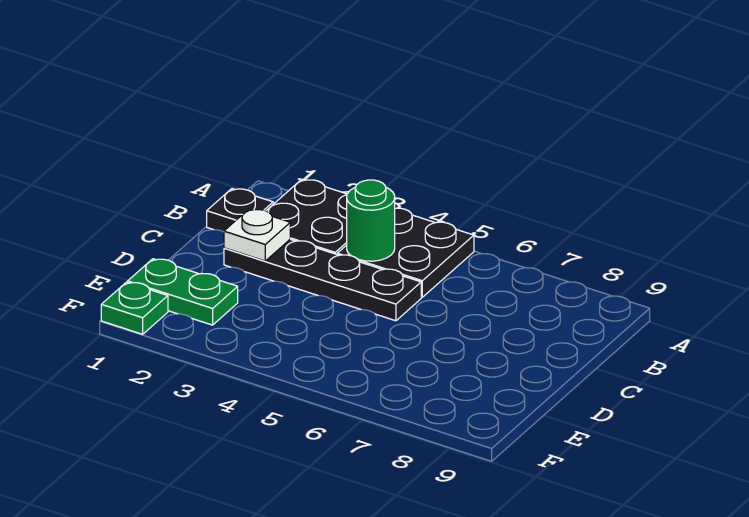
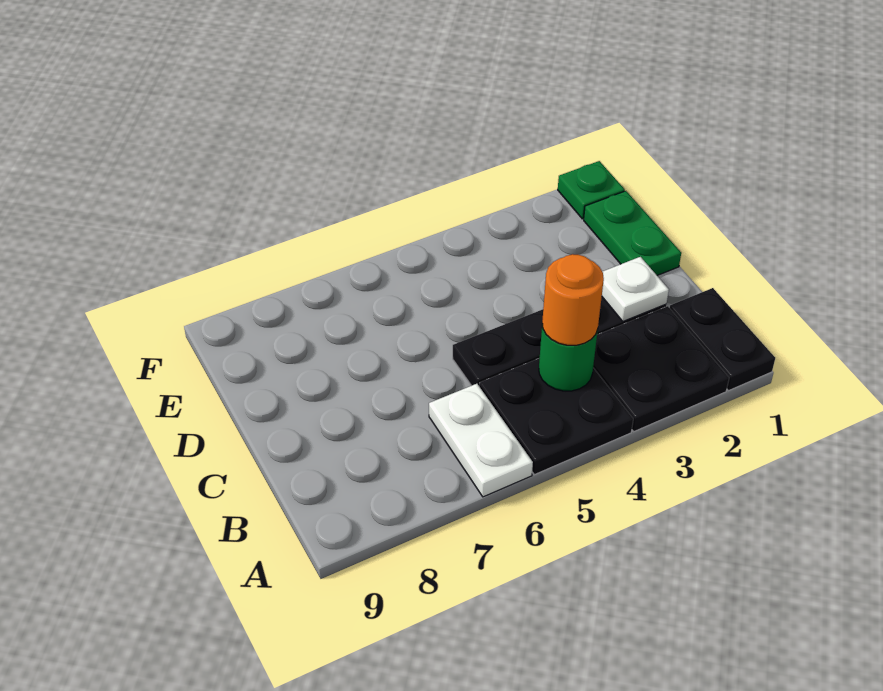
none -> white 1x2 plate [429,384,533,497]
black 1x1 plate [207,189,273,232] -> black 1x2 plate [670,288,775,391]
none -> orange 1x1 round brick [542,254,604,345]
green 1x2 plate [128,259,238,325] -> green 1x2 plate turned to [584,191,681,275]

